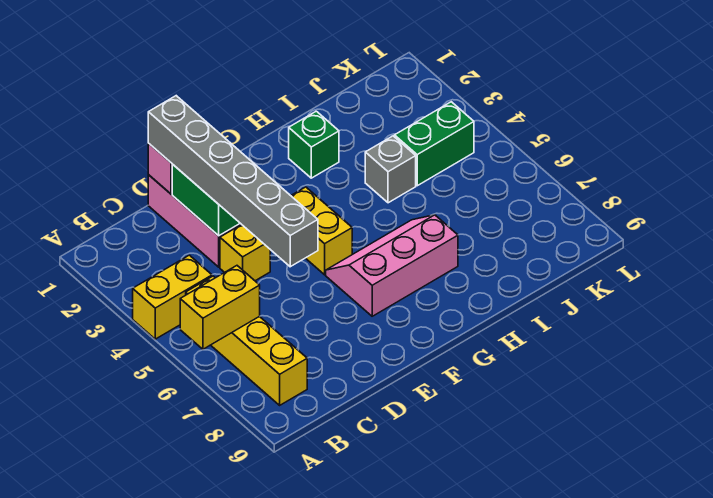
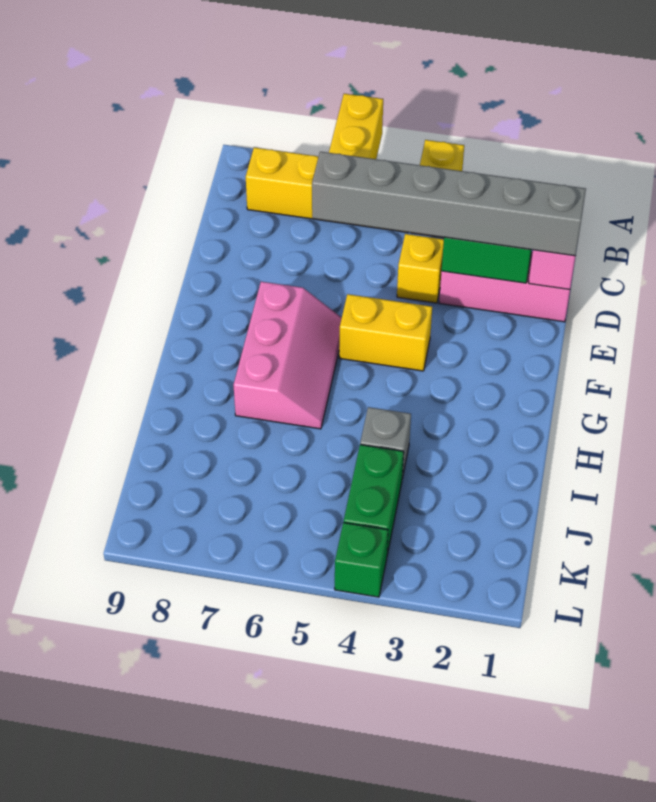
green 1x1 brick [289,111,339,178] -> green 1x1 brick moved to [335,523,388,597]

